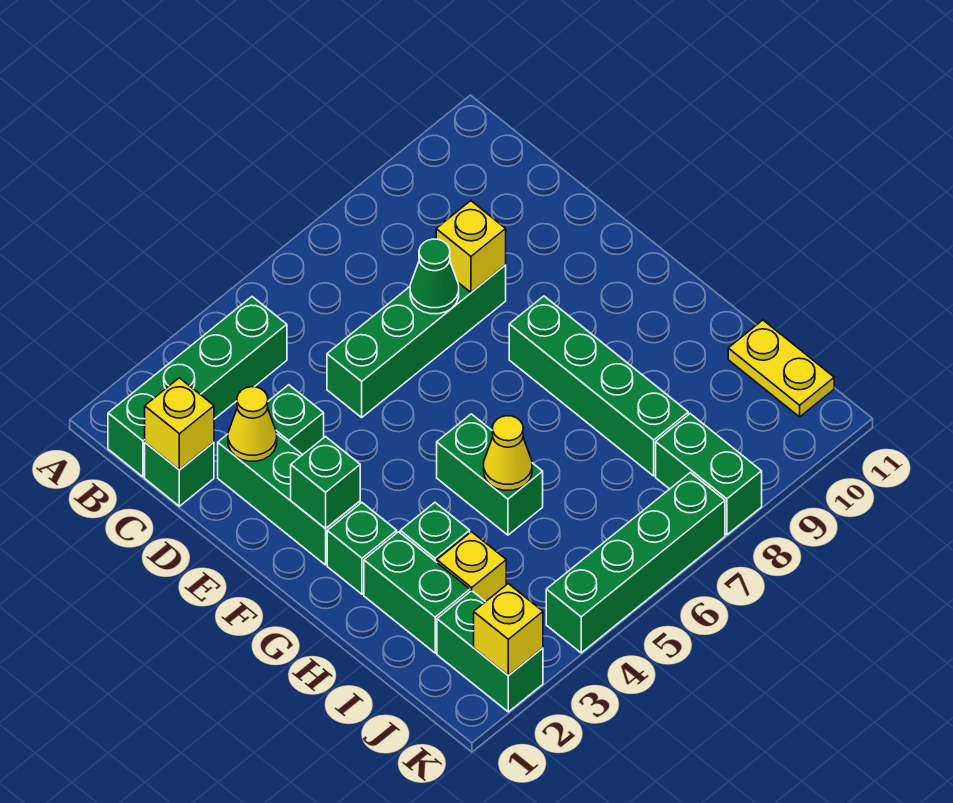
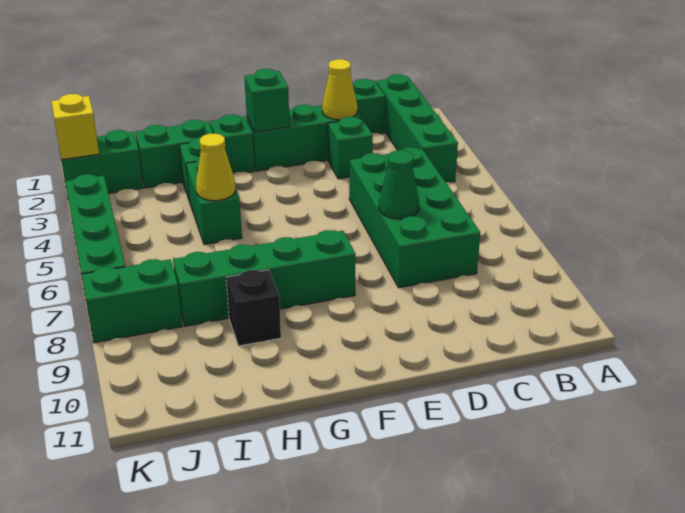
yellow 1x1 brick [145,378,214,470] -> none
green 1x4 brick [327,265,506,417] -> green 2x4 brick [349,148,480,288]
yellow 1x1 brick [436,201,506,292] -> none
green 1x2 brick [437,414,543,535] -> green 1x2 brick turned to [186,159,242,244]
none -> black 1x1 brick [226,270,281,346]
yellow 1x1 brick [437,532,506,602] -> none
yellow 1x2 plate [728,320,834,417] -> none

